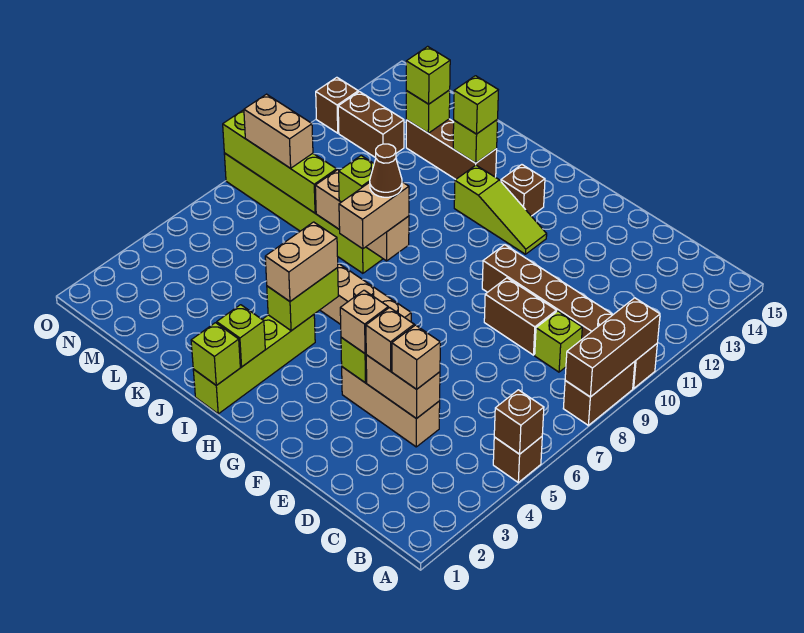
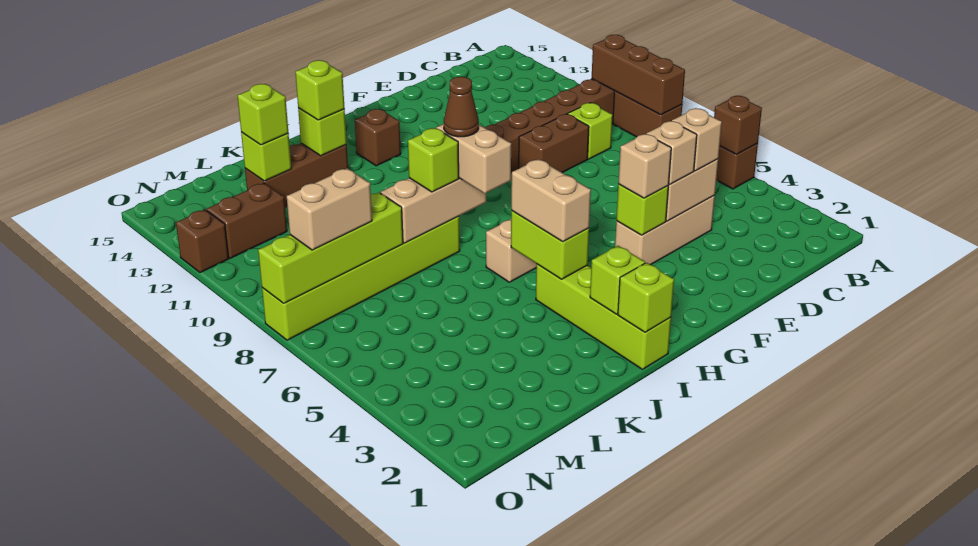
lime 1x3 slope [454,165,547,254] -> none

